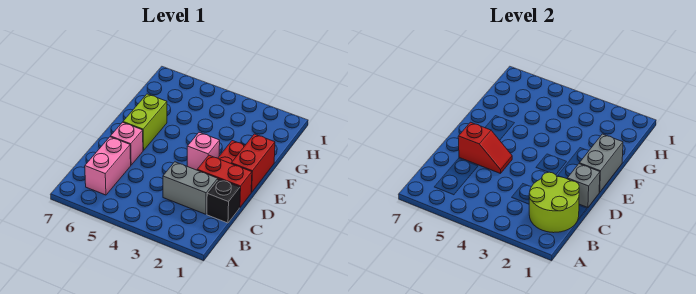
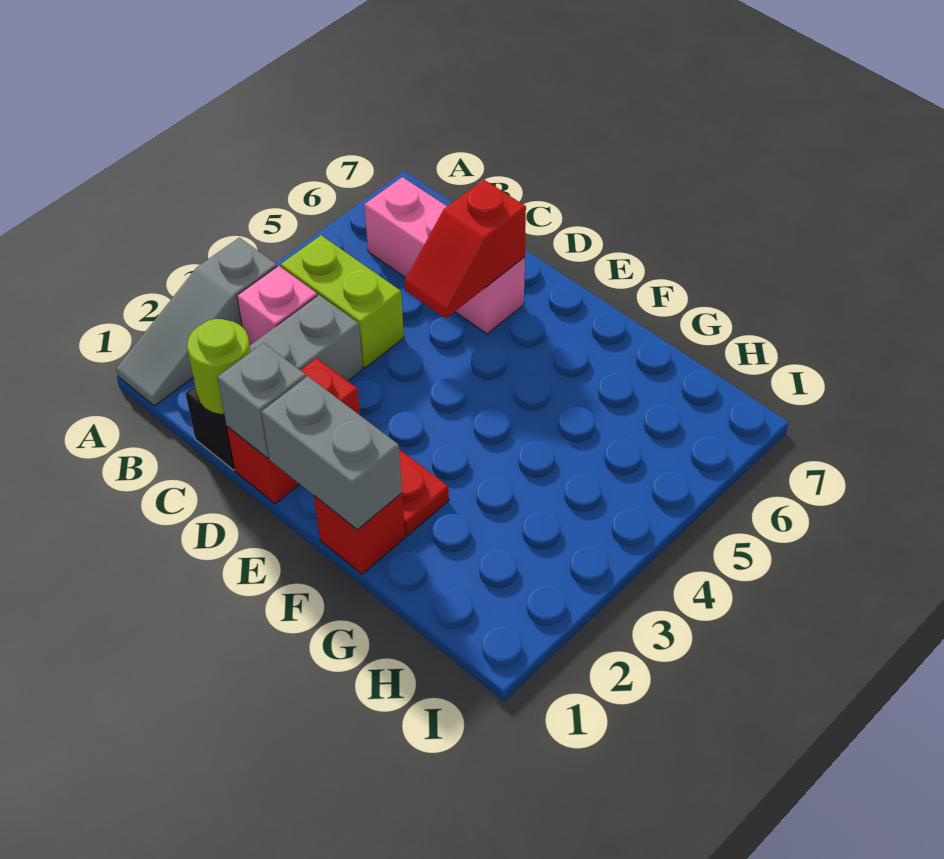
none -> grey 1x3 slope [116,238,277,406]
lime 2x2 round brick [529,172,579,233] -> lime 1x1 round brick [187,319,251,414]
red 1x2 brick [231,134,275,192] -> red 1x1 brick [314,493,405,574]
pink 1x1 brick [187,132,220,170] -> pink 1x1 brick moved to [237,266,317,345]
lime 1x2 brick [123,94,167,151] -> lime 1x2 brick moved to [281,235,404,368]

